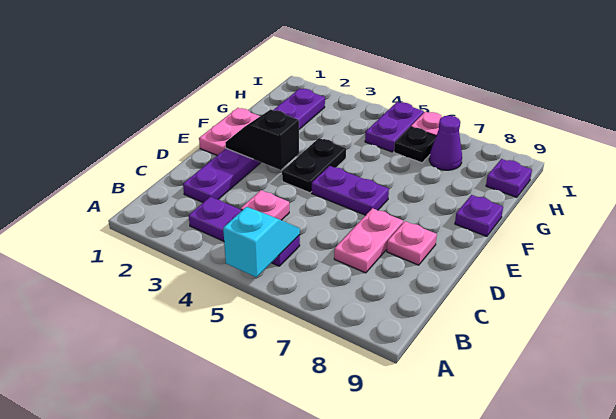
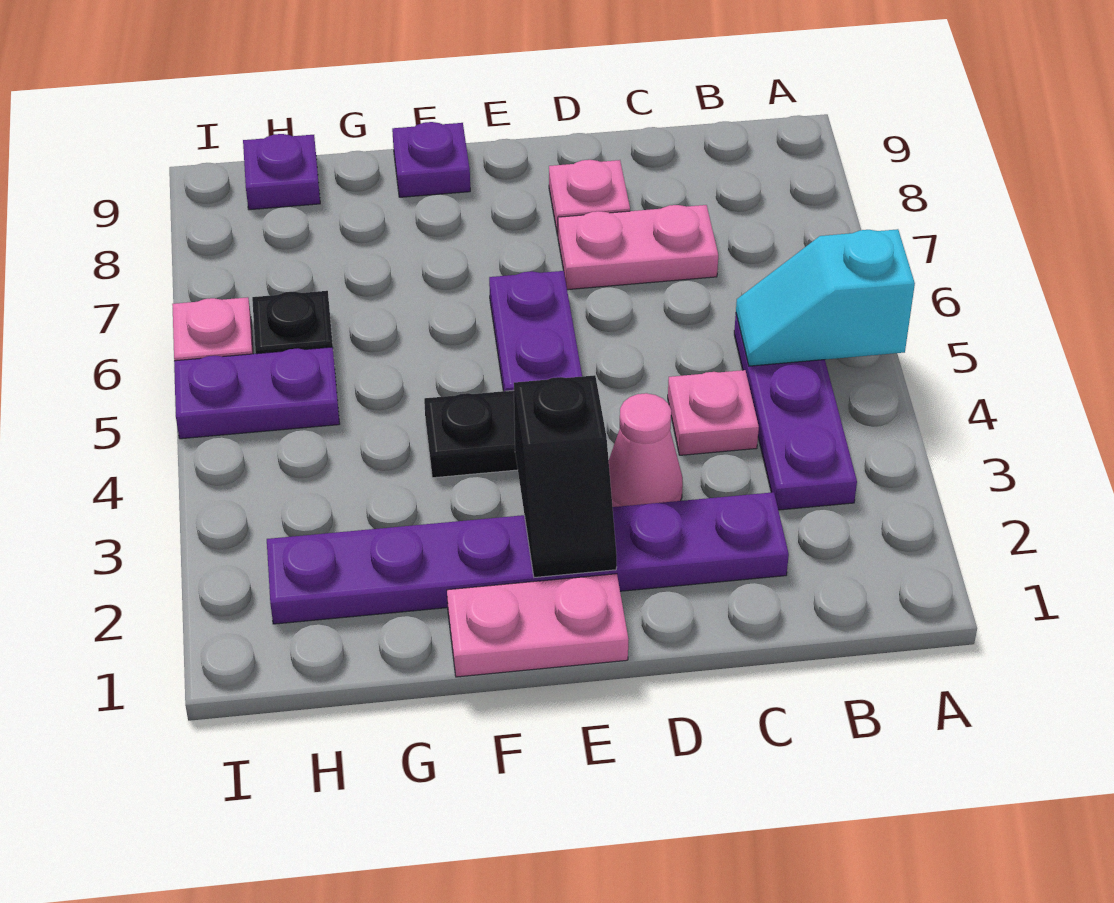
none -> pink 1x1 cone [609,393,683,507]
purple 1x1 cone [429,116,462,170] -> none

